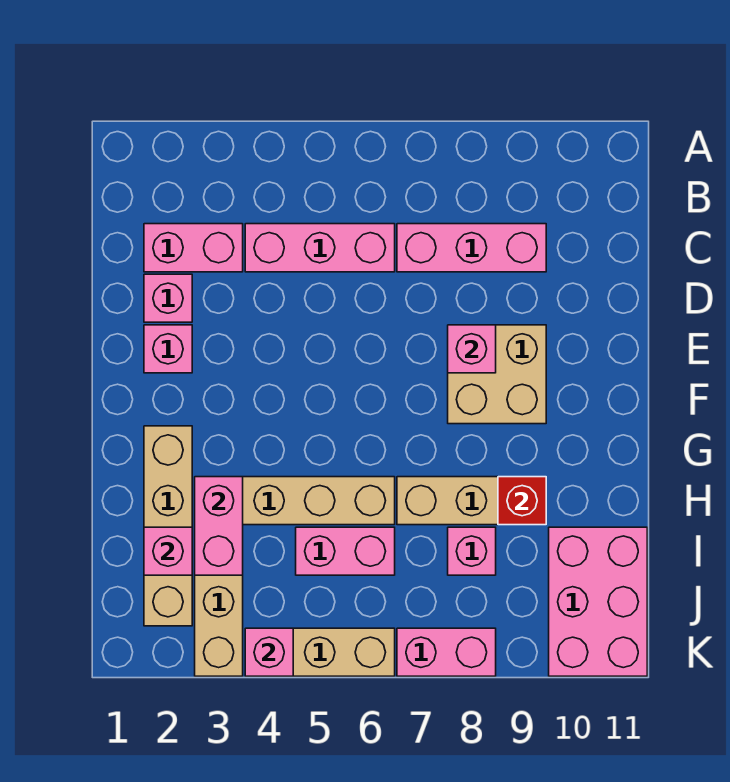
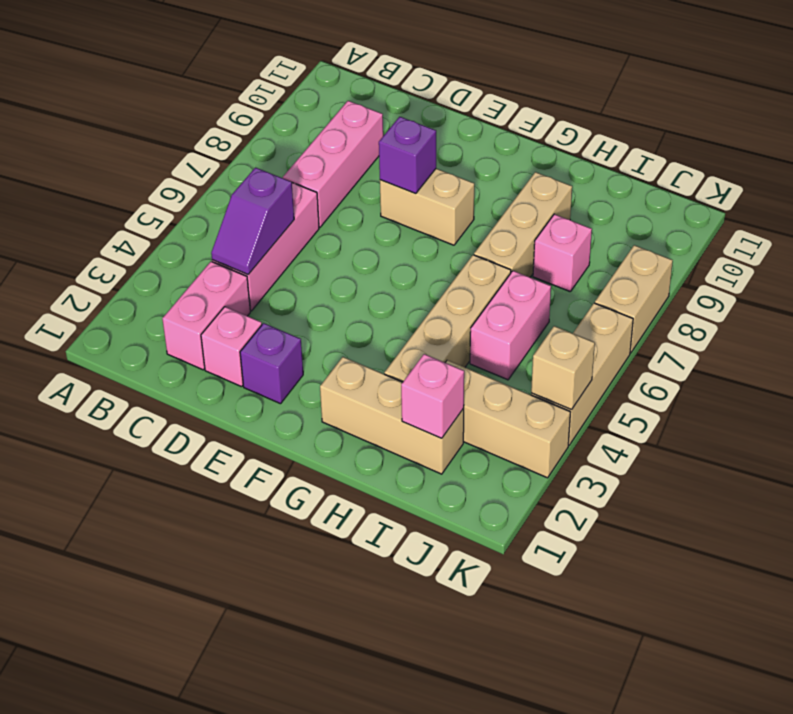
none -> purple 1x2 slope [211,168,294,274]
pink 1x1 brick [144,325,192,373] -> purple 1x1 brick [240,323,303,404]
tan 2x2 brick [448,325,546,424] -> tan 1x2 brick [380,169,474,245]
pink 1x1 brick [448,325,496,373] -> purple 1x1 brick [379,117,436,193]
tan 1x4 brick [144,426,192,626] -> tan 1x3 brick [320,357,464,474]
pink 1x2 brick [195,477,243,575] -> none
red 1x1 brick [498,477,546,525] -> none
pink 2x3 brick [549,527,647,676] -> none
pink 1x1 brick [245,628,293,676] -> tan 1x1 brick [531,326,595,410]
pink 1x2 brick [397,628,496,676] -> tan 1x2 brick [595,245,673,353]

